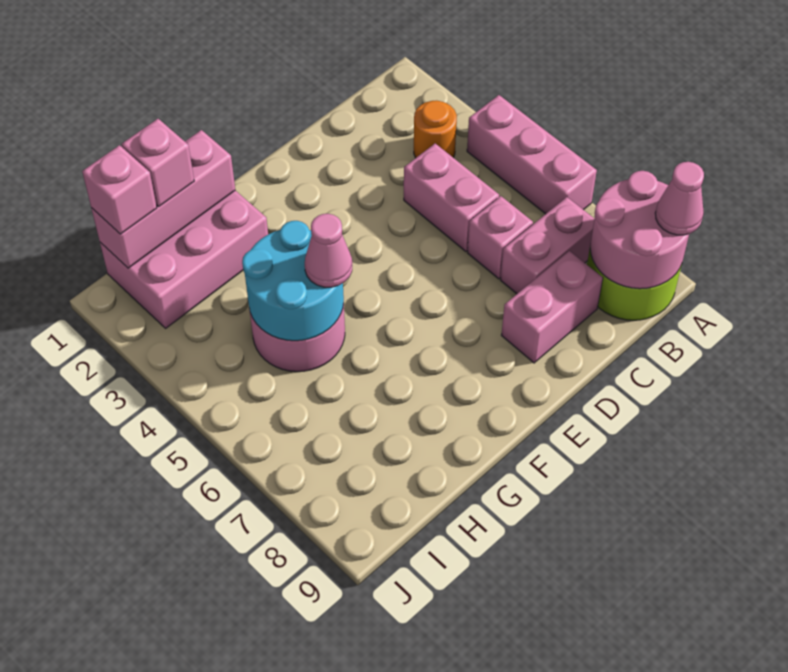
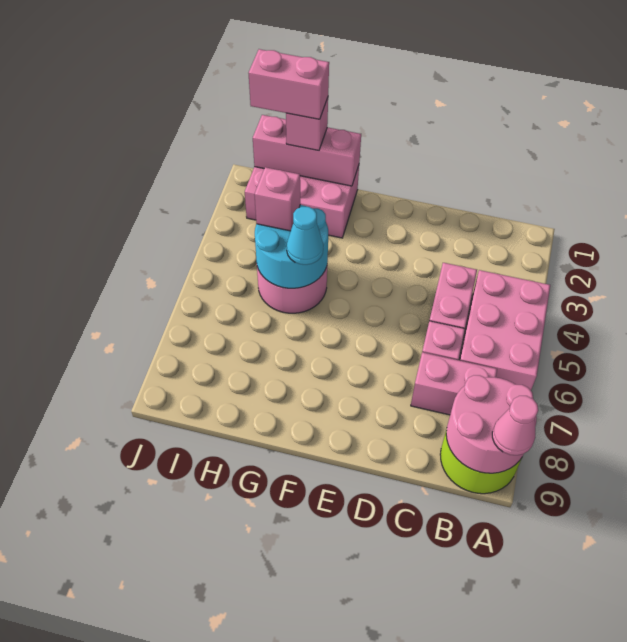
pink 1x3 brick [467,95,597,214] -> pink 2x3 brick [459,270,550,390]
orange 1x1 round brick [414,100,457,158] -> none
pink 1x2 brick [501,251,603,363] -> pink 1x2 brick moved to [249,49,329,119]
pink 1x1 cone [305,214,352,287] -> cyan 1x1 cone [287,207,323,265]
pink 1x1 brick [82,145,157,234] -> pink 1x1 brick moved to [254,167,300,231]

